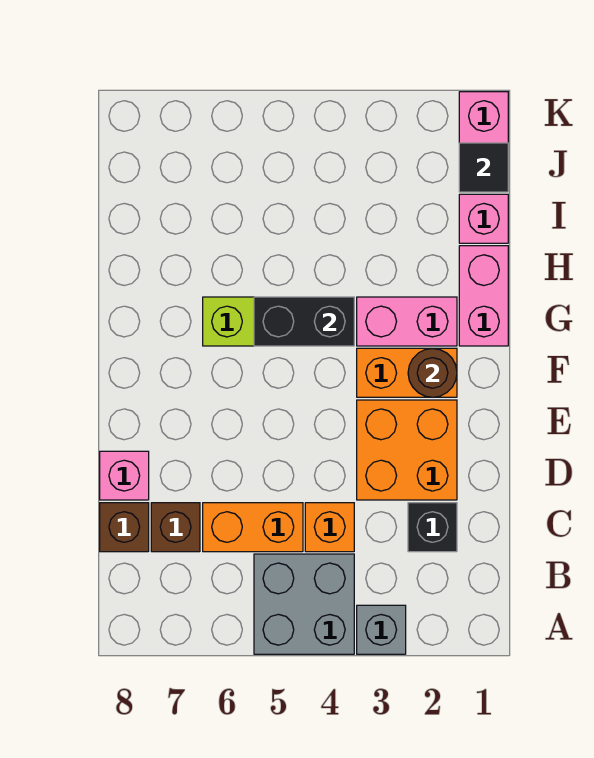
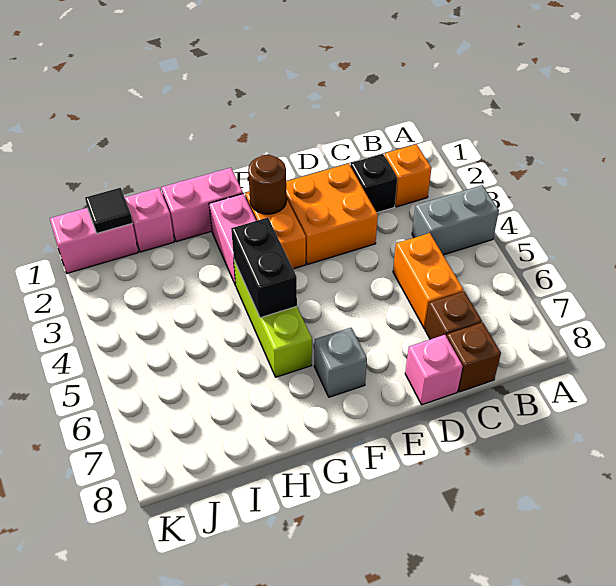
grey 1x1 brick [357,605,406,654] -> grey 1x1 brick moved to [314,328,367,397]
grey 2x2 brick [254,554,354,654] -> grey 1x2 brick [412,185,499,255]
orange 1x1 brick [305,503,354,552] -> orange 1x1 brick moved to [385,144,431,207]

